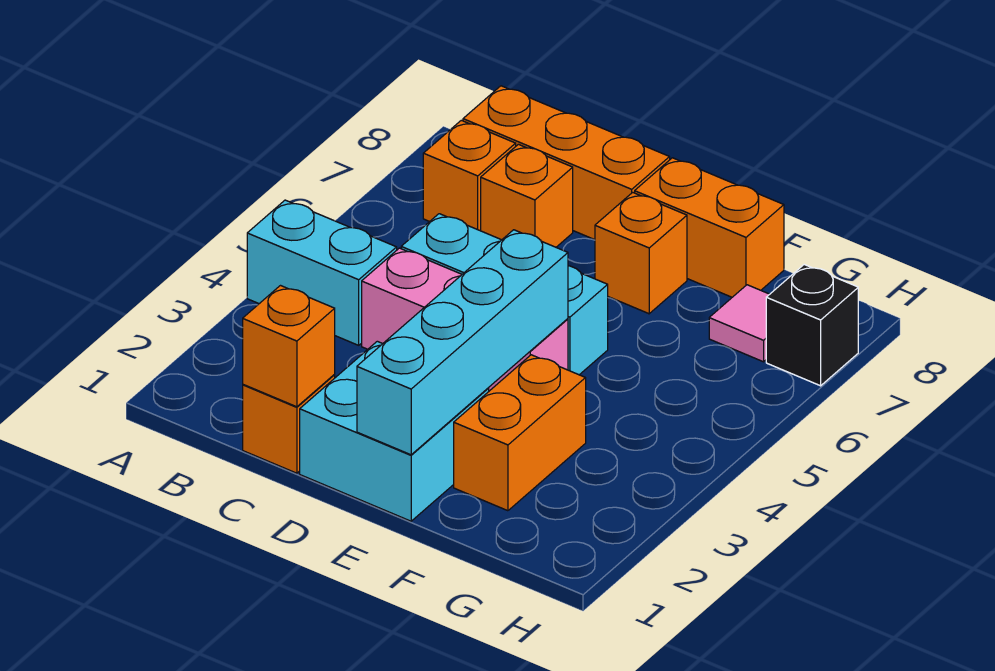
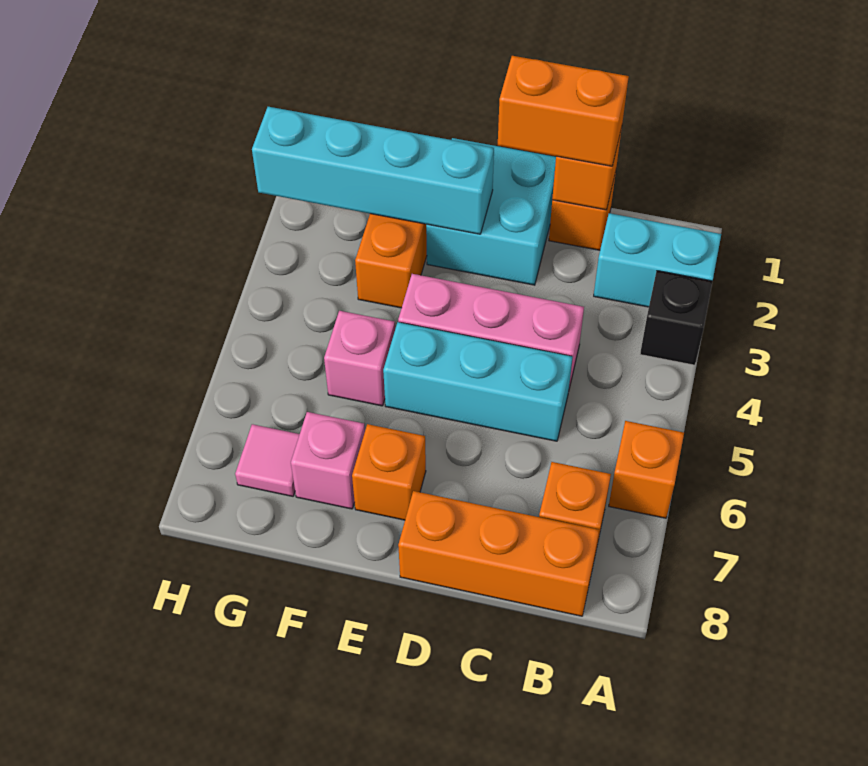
cyan 1x2 brick [247,200,397,345] -> cyan 1x2 brick moved to [594,213,721,307]
orange 1x1 brick [481,144,573,247] -> orange 1x1 brick moved to [609,421,684,518]
cyan 1x4 brick [357,230,568,455] -> cyan 1x4 brick turned to [252,107,494,234]
orange 1x2 brick [635,158,784,297] -> orange 1x2 brick moved to [498,56,629,166]
none -> pink 1x1 brick [324,311,395,406]
none -> pink 1x1 brick [291,412,365,509]
black 1x1 brick [766,265,858,386] -> black 1x1 brick moved to [640,271,713,365]

